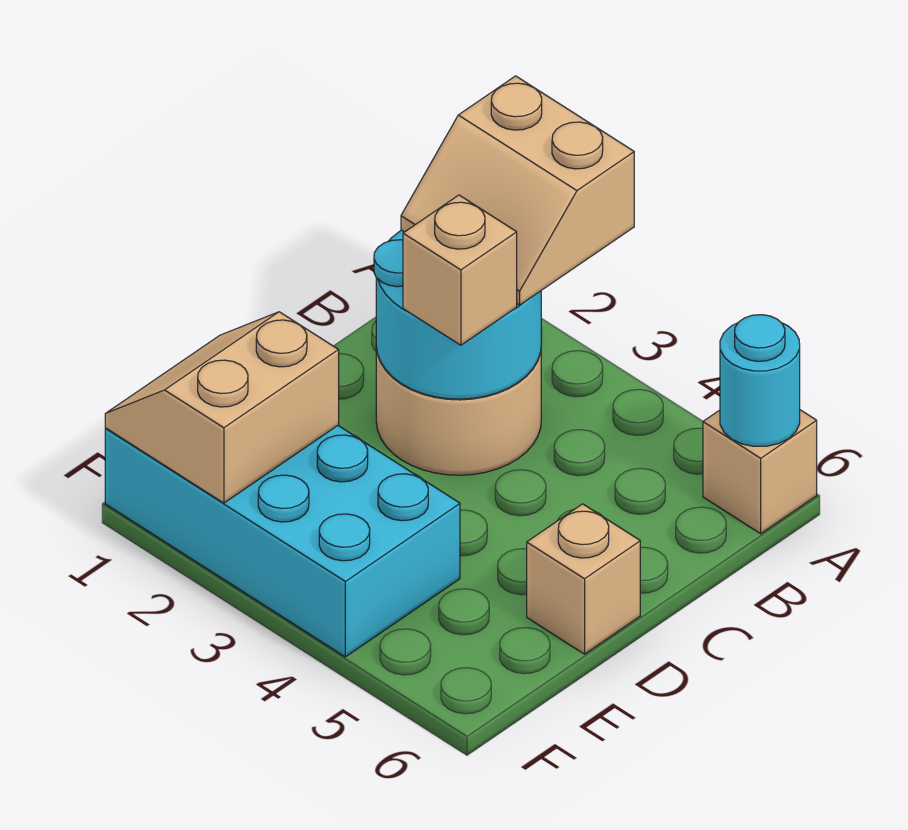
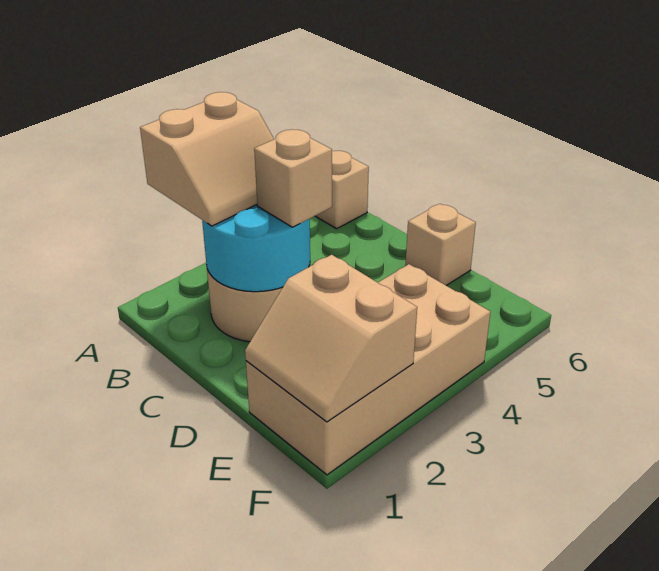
cyan 1x1 round brick [720,315,800,446] -> none
cyan 2x4 brick [105,426,460,657] -> tan 2x4 brick [246,264,491,475]

